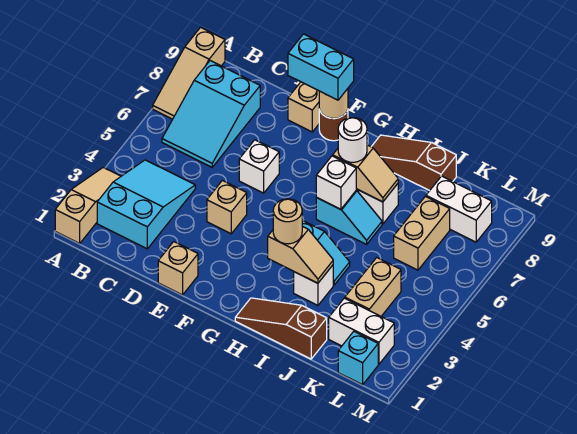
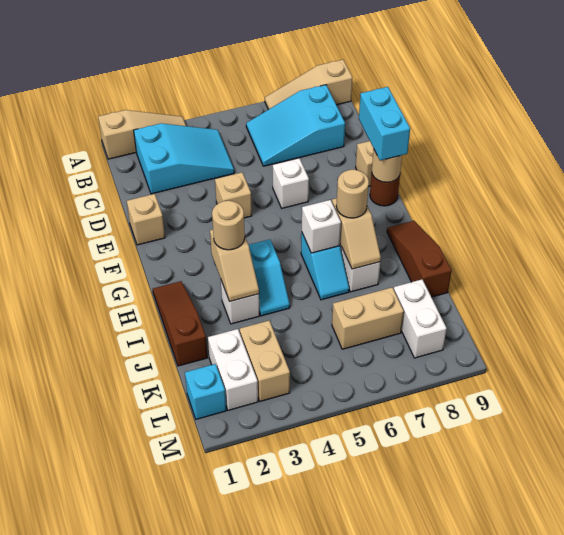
white 1x1 round brick [338,118,367,162] -> tan 1x1 round brick [336,170,369,218]
tan 1x2 brick [345,258,401,316] -> tan 1x2 brick turned to [240,321,290,401]

